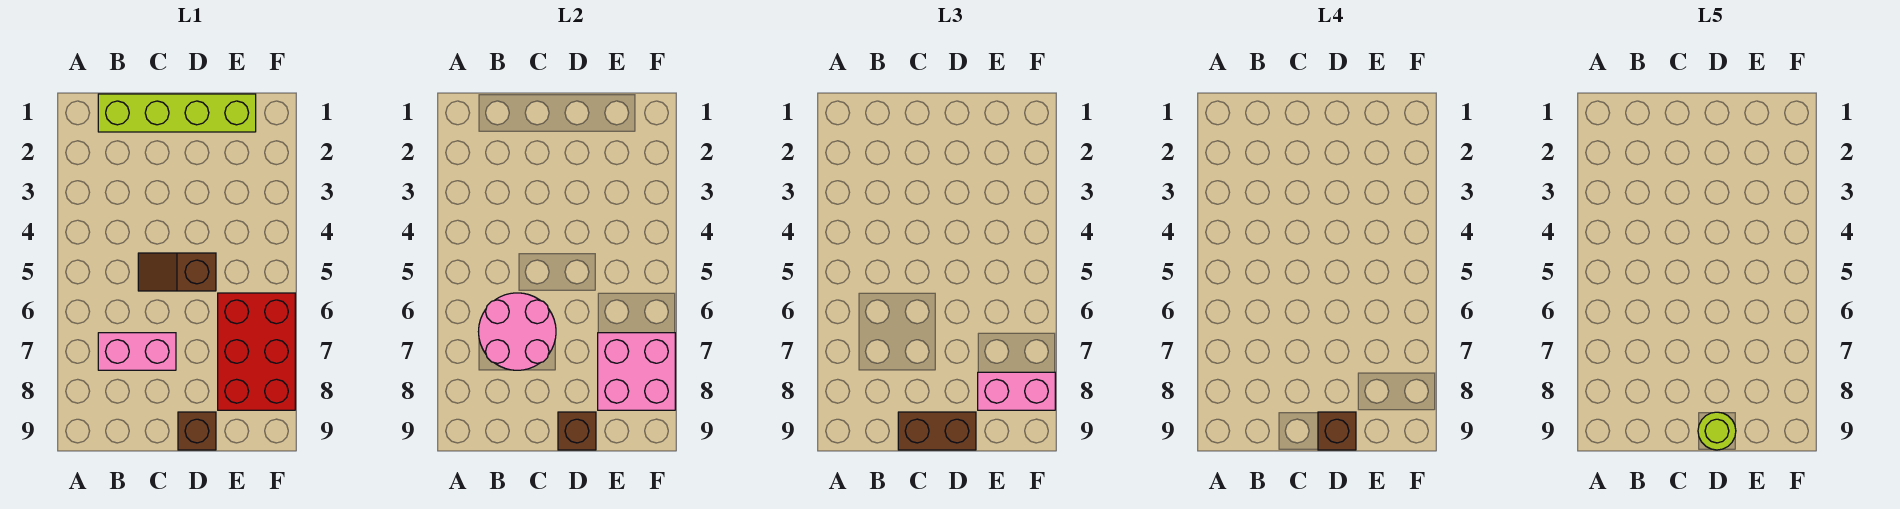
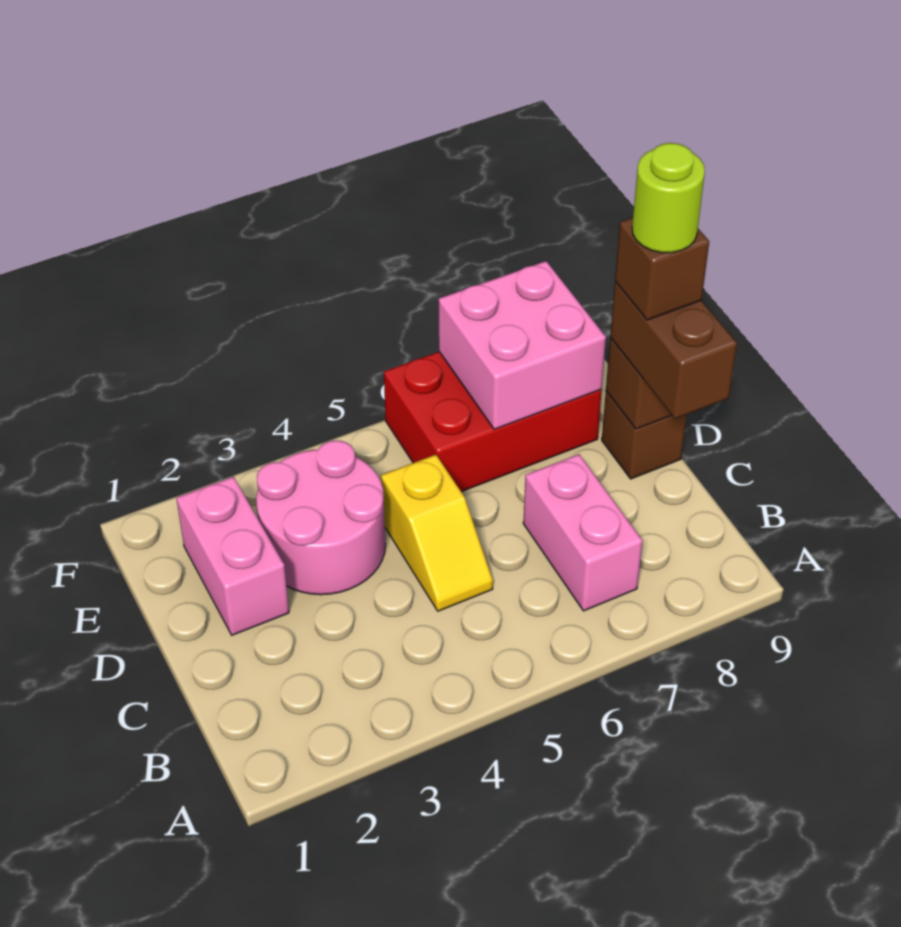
lime 1x4 brick [98,94,256,132] -> none
pink 2x2 round brick [478,293,556,370] -> pink 2x2 round brick moved to [256,441,386,595]
brown 1x2 slope [138,253,216,291] -> yellow 1x2 slope [381,455,493,611]
pink 1x2 brick [978,372,1055,410] -> pink 1x2 brick moved to [176,477,289,635]

